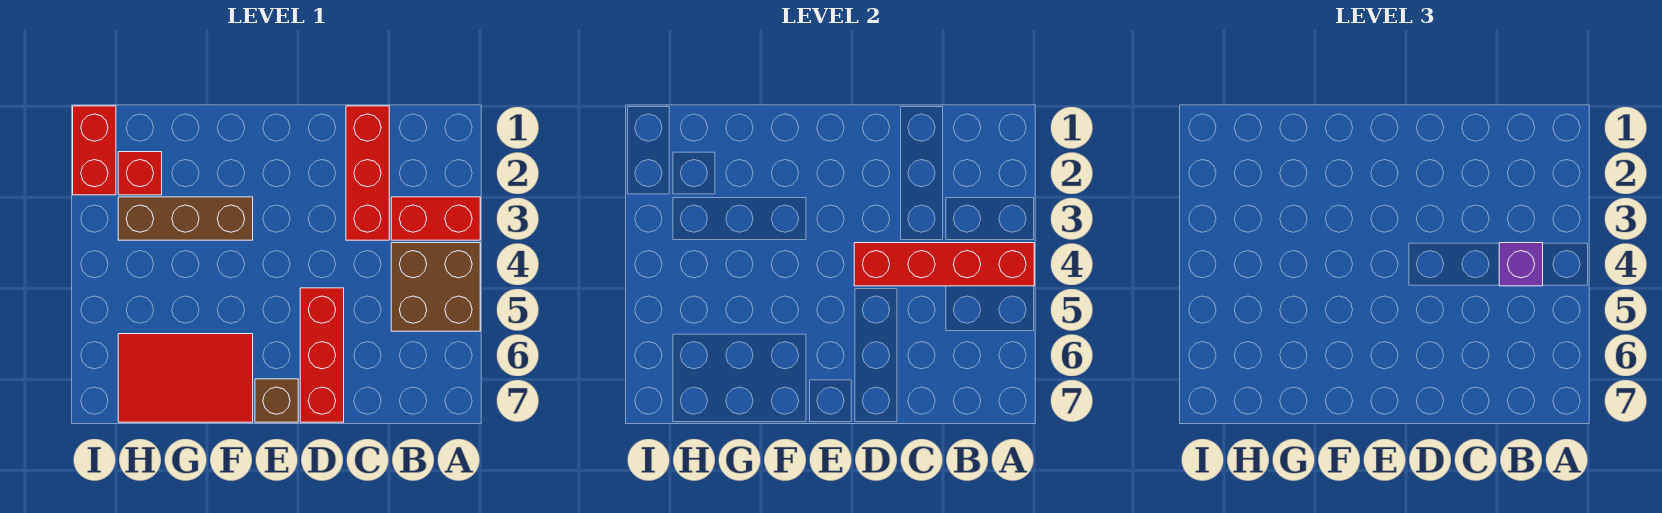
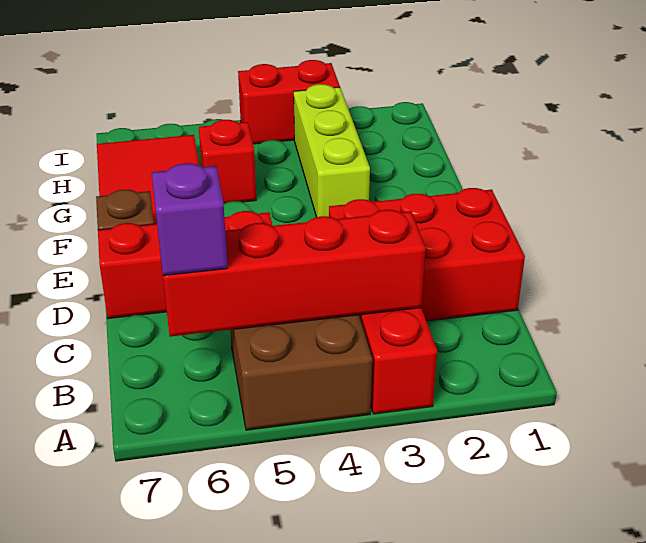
red 1x4 brick [854,243,1034,286] -> red 1x4 brick turned to [160,210,426,337]
purple 1x1 brick [1499,243,1543,286] -> purple 1x1 brick moved to [152,163,228,276]
red 1x3 brick [346,106,389,240] -> red 2x3 brick [329,188,525,321]
brown 1x3 brick [118,197,253,240] -> lime 1x3 brick [294,84,370,217]
red 1x1 brick [118,152,162,195] -> red 1x1 brick moved to [199,120,256,204]
red 1x2 brick [73,106,116,195] -> red 1x2 brick moved to [238,60,340,144]

